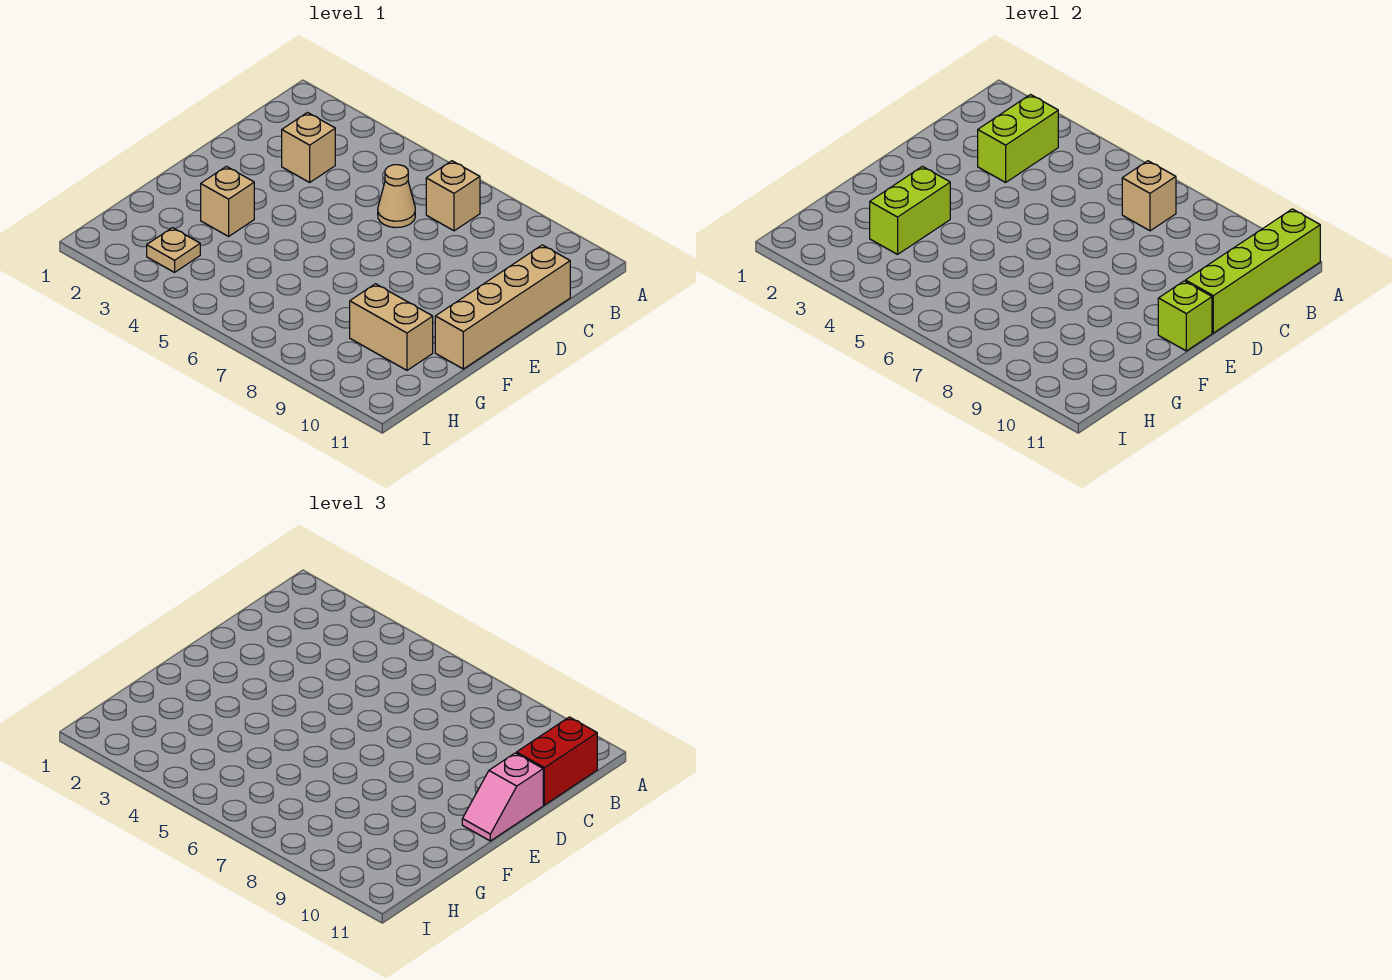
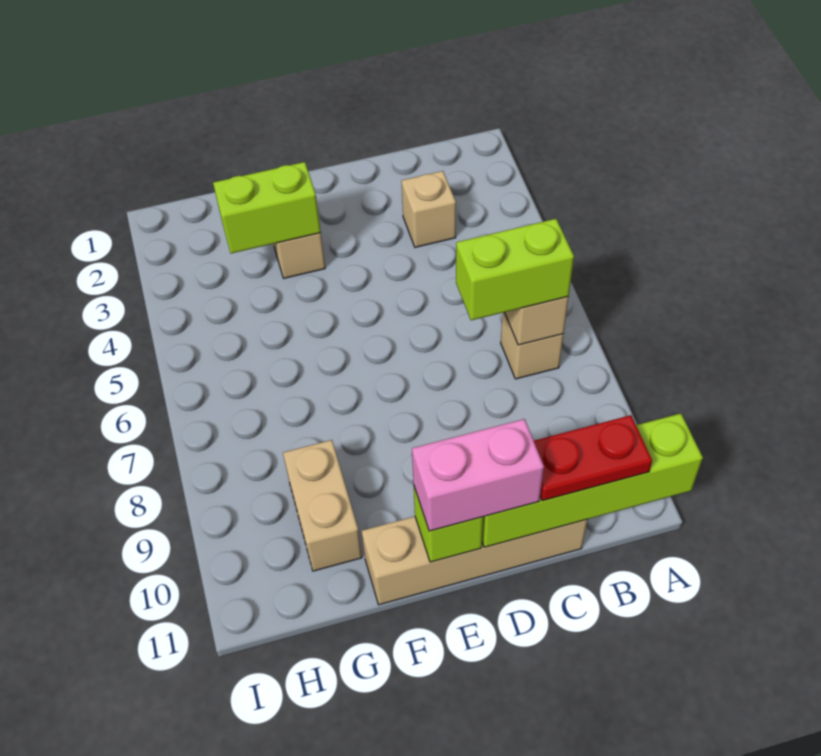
lime 1x2 brick [978,95,1058,182] -> lime 1x2 brick moved to [456,219,574,320]
red 1x2 brick [517,717,597,805] -> red 1x2 plate [534,415,652,501]
tan 1x1 cone [378,165,415,228] -> none
pink 1x2 slope [462,753,543,841] -> pink 1x2 brick [412,419,544,531]
tan 1x1 plate [147,228,200,272] -> none

